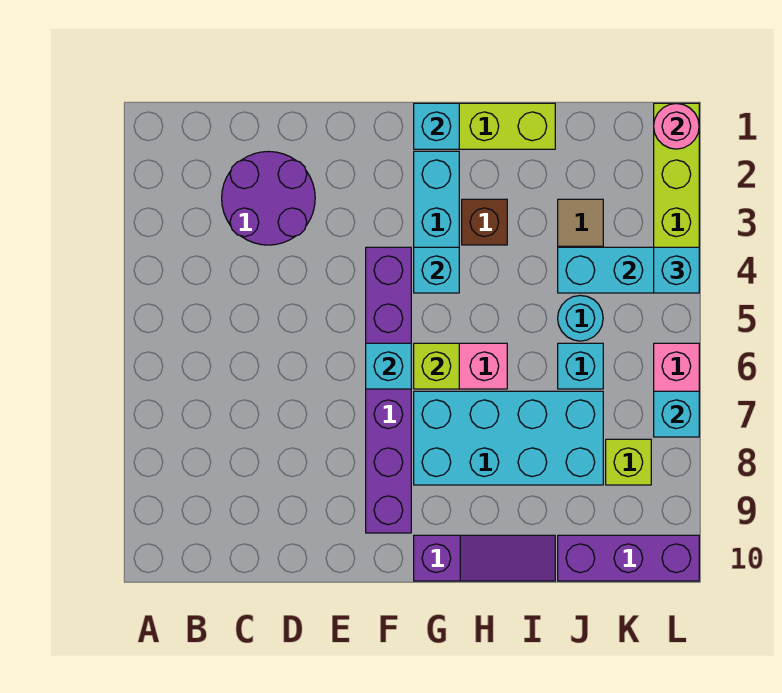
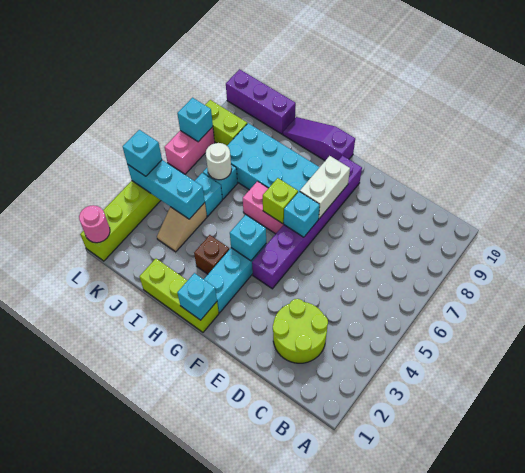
purple 2x2 round brick [222,151,315,245] -> lime 2x2 round brick [273,299,328,363]
none -> white 1x2 brick [300,156,350,219]
cyan 1x1 round brick [558,295,603,341] -> cyan 1x1 brick [195,173,222,216]
none -> white 1x1 round brick [206,143,232,180]
lime 1x1 brick [606,439,651,485] -> lime 1x2 brick [205,100,247,146]

